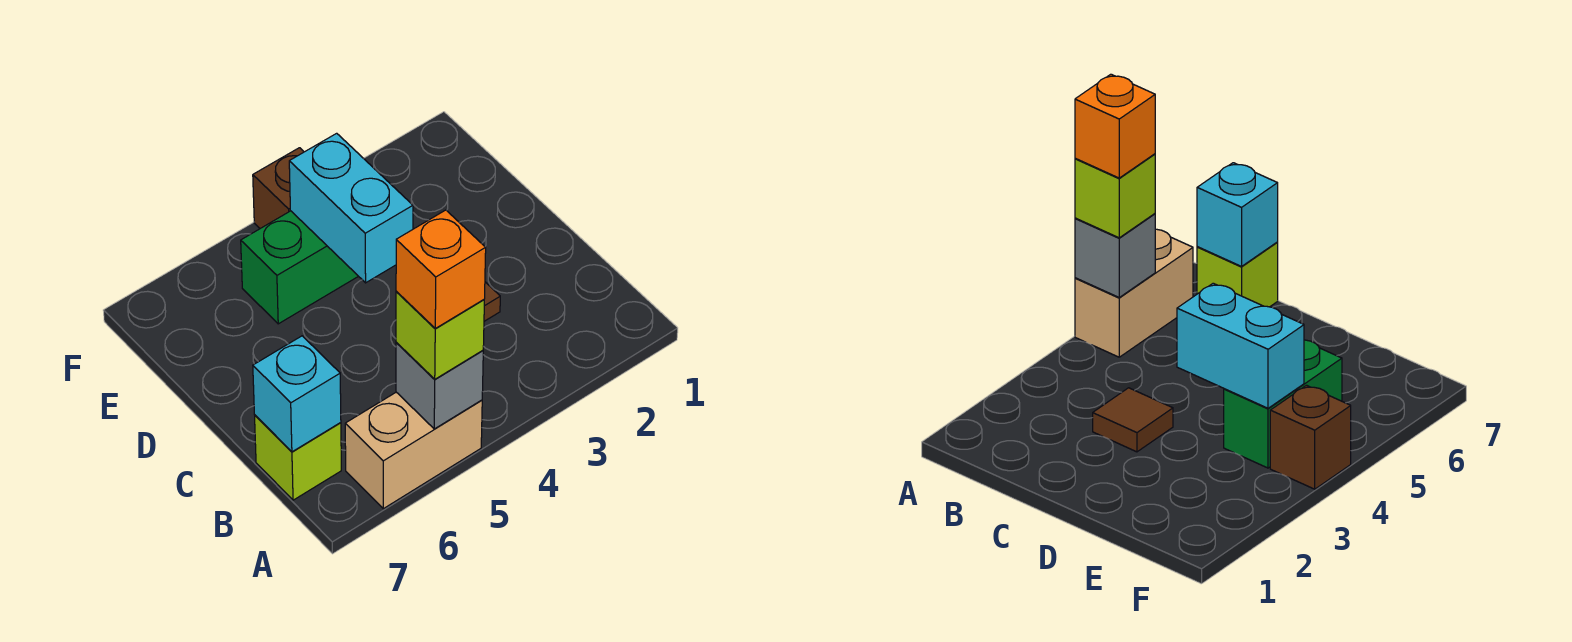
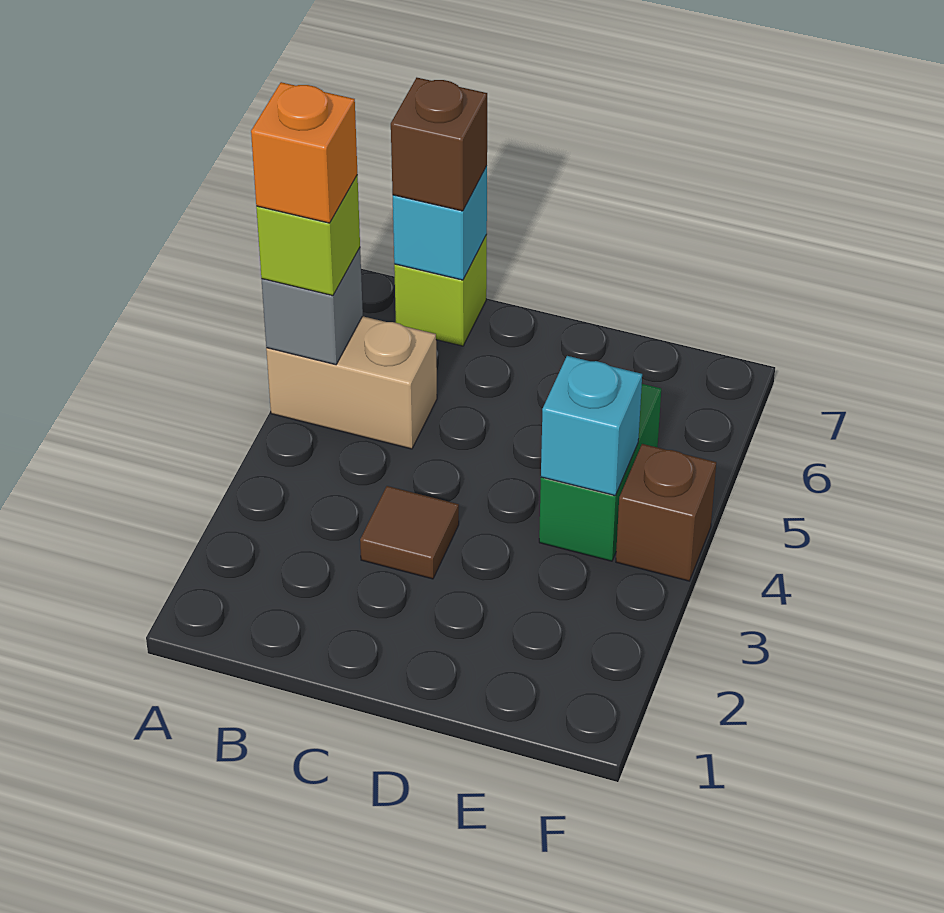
tan 1x2 brick [345,392,482,509] -> tan 1x2 brick turned to [266,316,437,449]
none -> brown 1x1 brick [391,78,487,211]
cyan 1x2 brick [289,133,413,283] -> cyan 1x1 brick [541,356,642,496]

